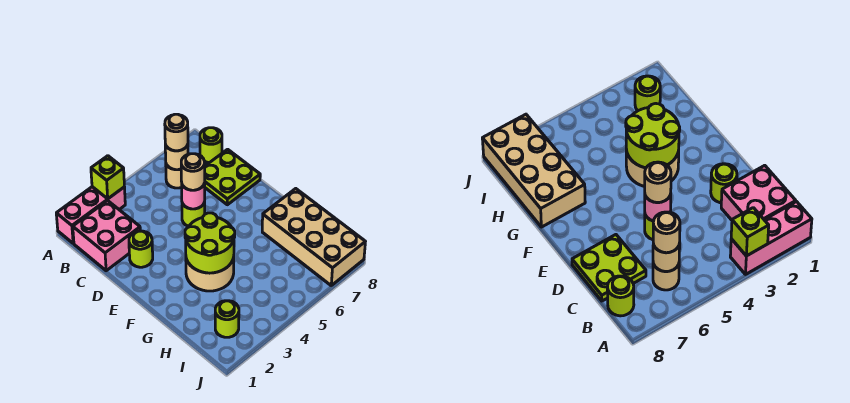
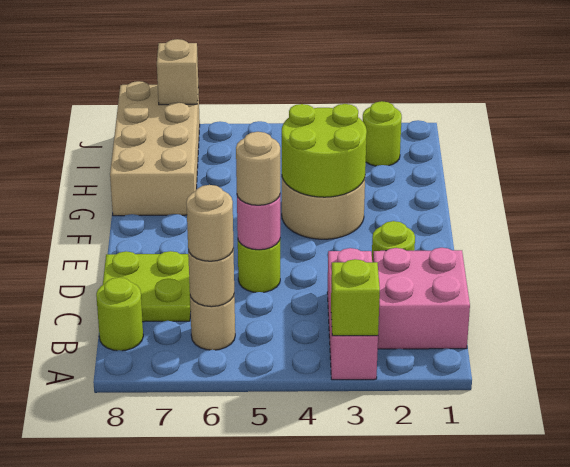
pink 1x3 brick [56,187,125,243] -> pink 1x3 brick turned to [327,248,378,380]
none -> tan 1x1 brick [157,39,198,105]

